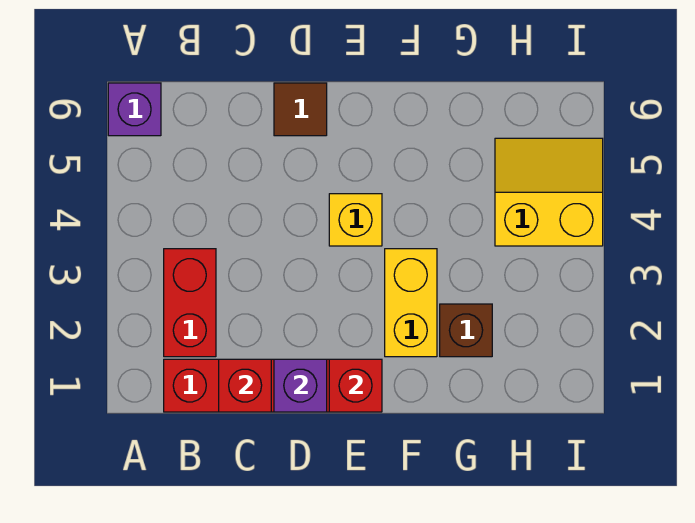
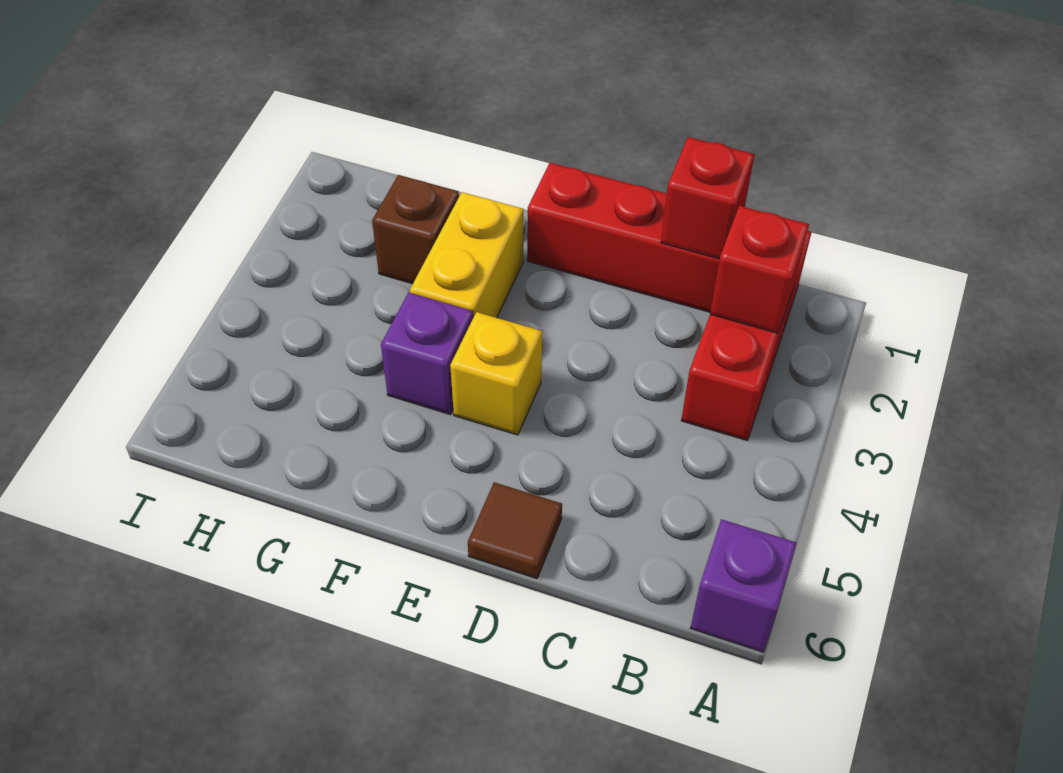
purple 1x1 brick [274,359,327,412] -> purple 1x1 brick moved to [381,292,473,414]
red 1x1 brick [329,359,382,412] -> red 1x1 brick moved to [710,206,809,333]
yellow 2x2 slope [495,138,603,246] -> none

